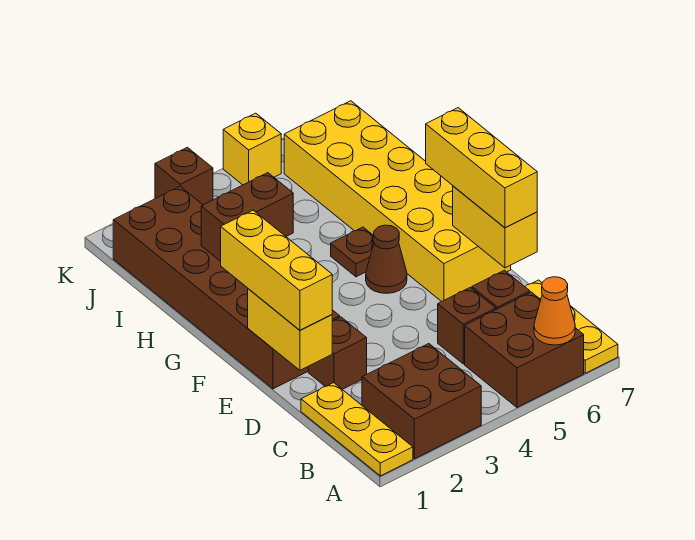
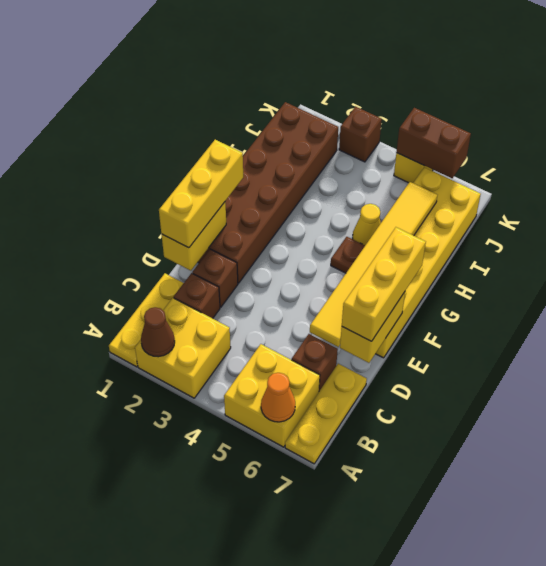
brown 2x2 brick [362,344,481,459] -> yellow 2x2 brick [135,298,231,398]
brown 2x2 brick [465,292,584,407] -> yellow 2x2 brick [224,344,320,447]
brown 1x1 brick [438,288,496,364] -> brown 1x1 brick moved to [174,273,220,318]
none -> yellow 1x6 tile [310,182,437,347]
brown 1x1 cone [366,225,407,293] -> brown 1x1 cone moved to [141,307,175,357]
brown 1x2 brick [201,173,293,261] -> brown 1x2 brick moved to [397,108,471,178]
none -> yellow 1x1 cone [353,204,381,245]

